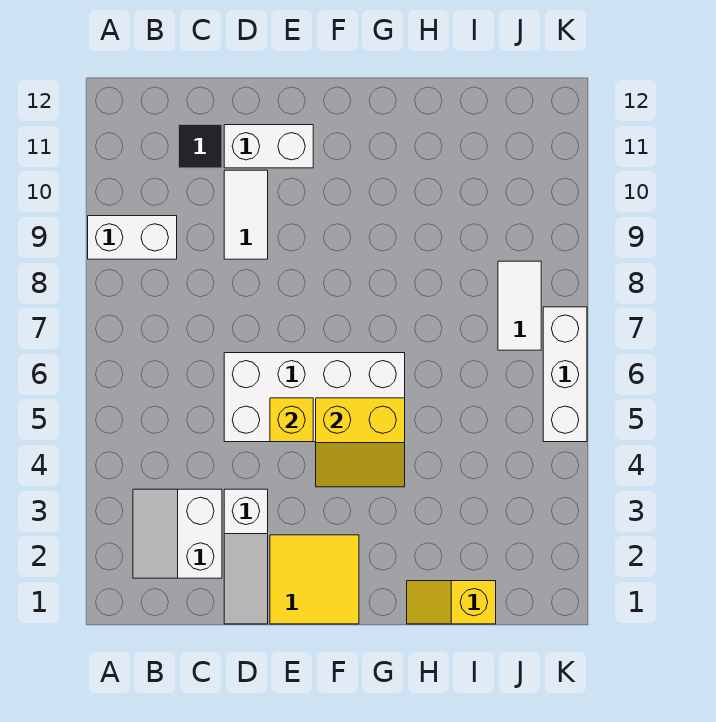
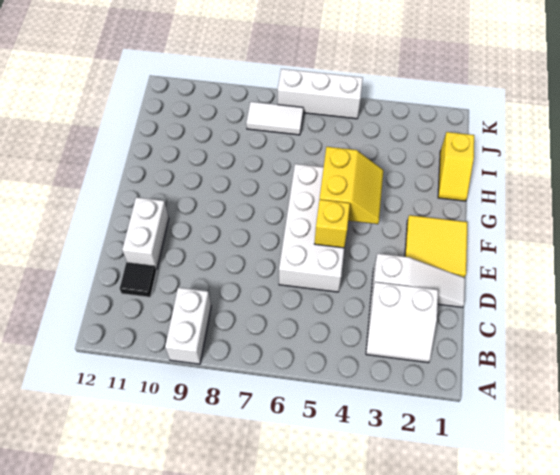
white 1x2 tile [224,170,268,259] -> none

